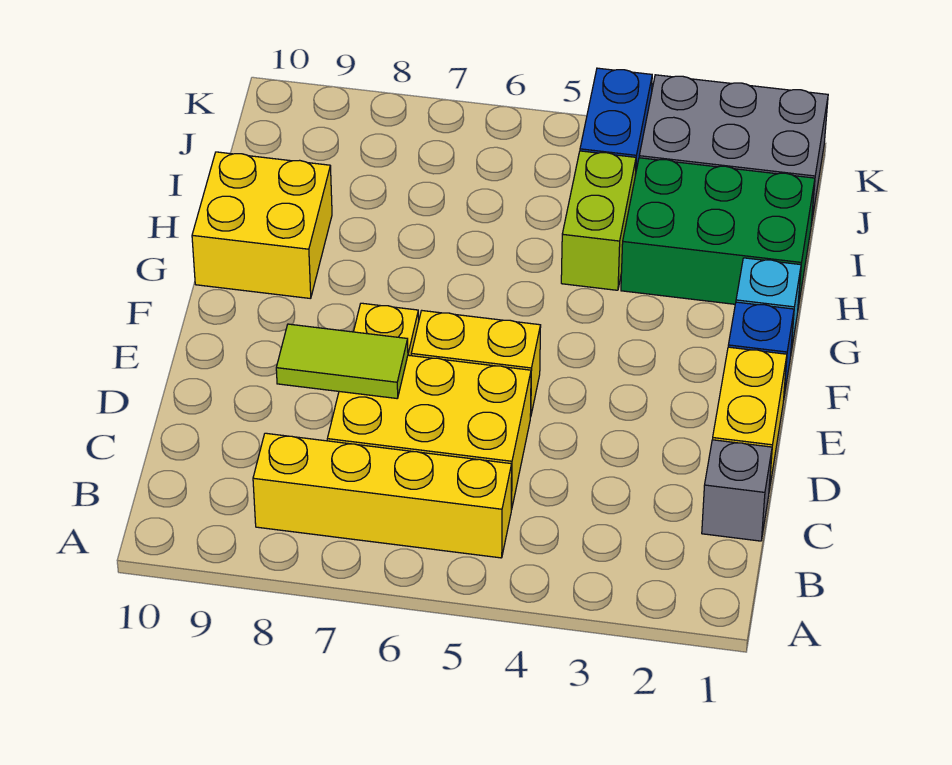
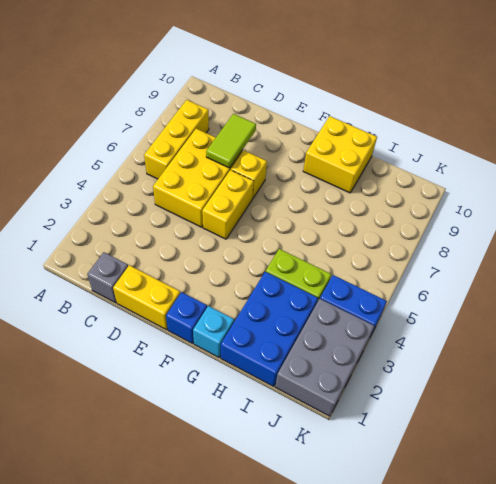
yellow 1x4 brick [253,433,512,558] -> yellow 1x3 brick [144,100,209,179]
green 2x3 brick [621,158,815,307] -> blue 2x3 brick [221,272,318,386]

